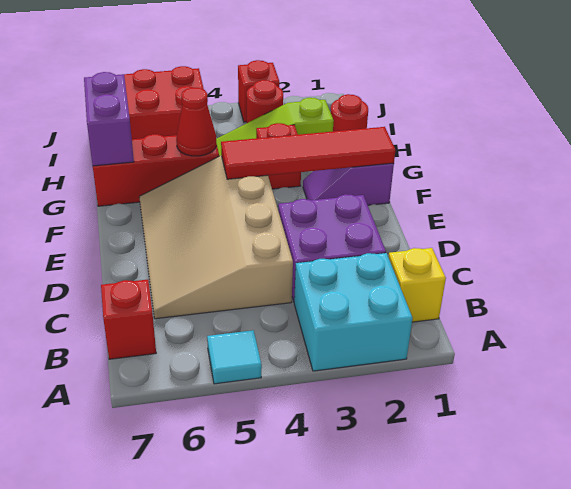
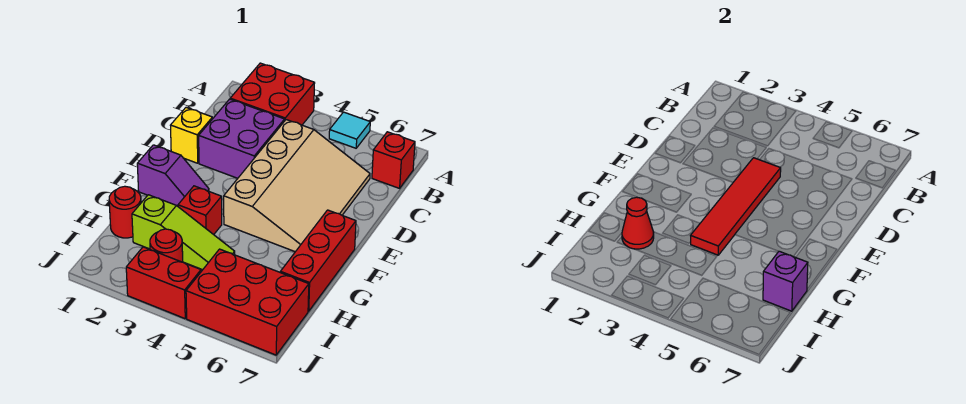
cyan 2x2 brick [294,253,413,371] -> red 2x2 brick [230,63,315,125]
yellow 1x1 brick [388,248,446,322] -> yellow 1x1 brick moved to [170,108,212,163]
red 1x4 tile [221,127,395,179] -> red 1x4 tile turned to [690,158,781,255]
red 1x3 brick [93,134,219,206] -> red 1x3 brick turned to [280,210,356,311]
red 1x1 cone [176,88,216,156] -> red 1x1 cone moved to [622,197,654,249]
purple 1x2 brick [84,72,134,166] -> purple 1x1 brick [763,251,808,311]
red 1x1 brick [238,60,279,122] -> red 1x2 brick [126,247,201,319]

